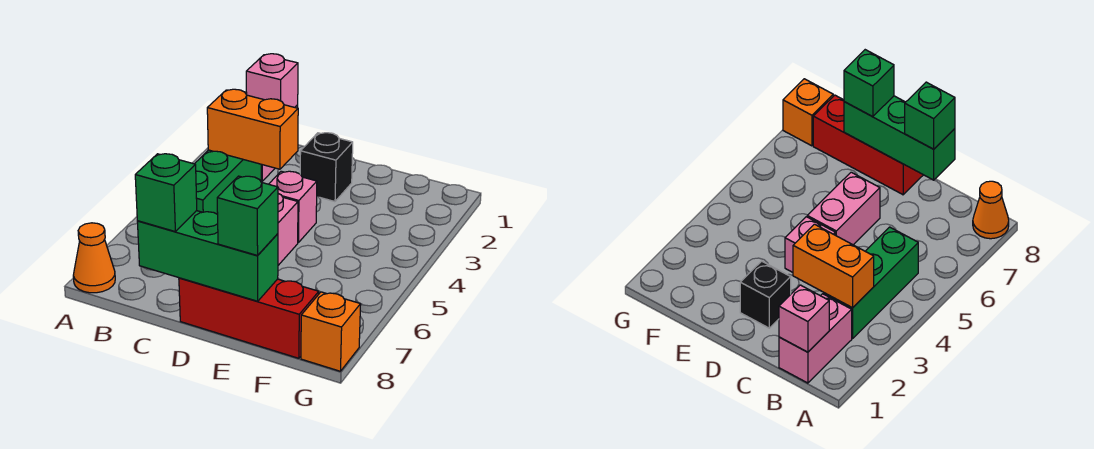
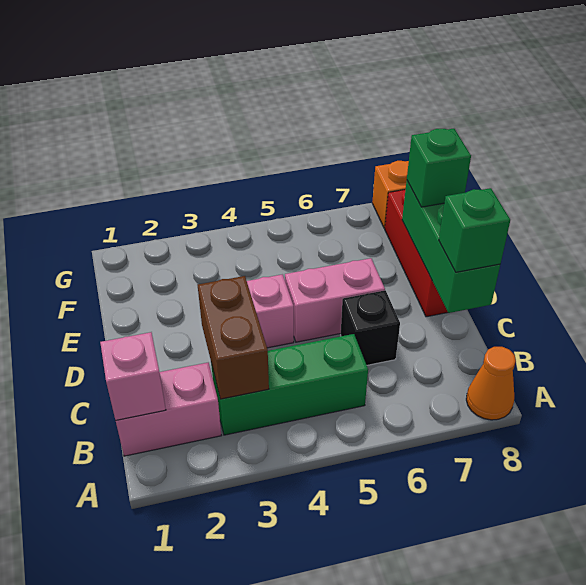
orange 1x2 brick [207,89,298,169] -> brown 1x2 brick [198,276,269,399]
black 1x1 brick [300,133,353,202] -> black 1x1 brick moved to [341,290,400,365]

